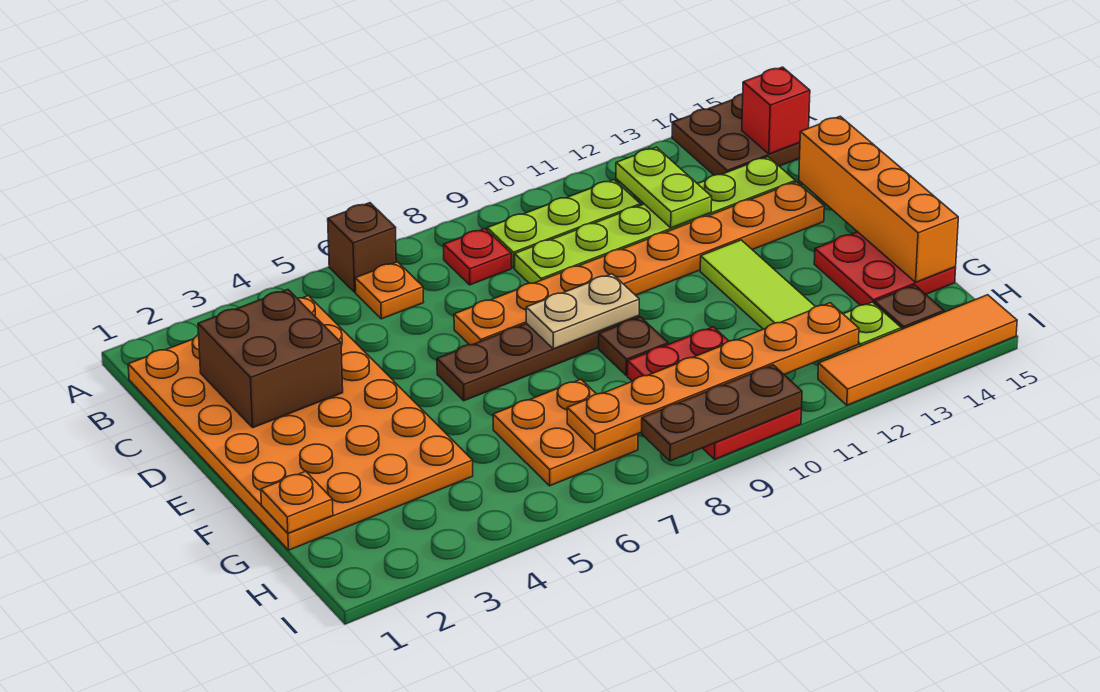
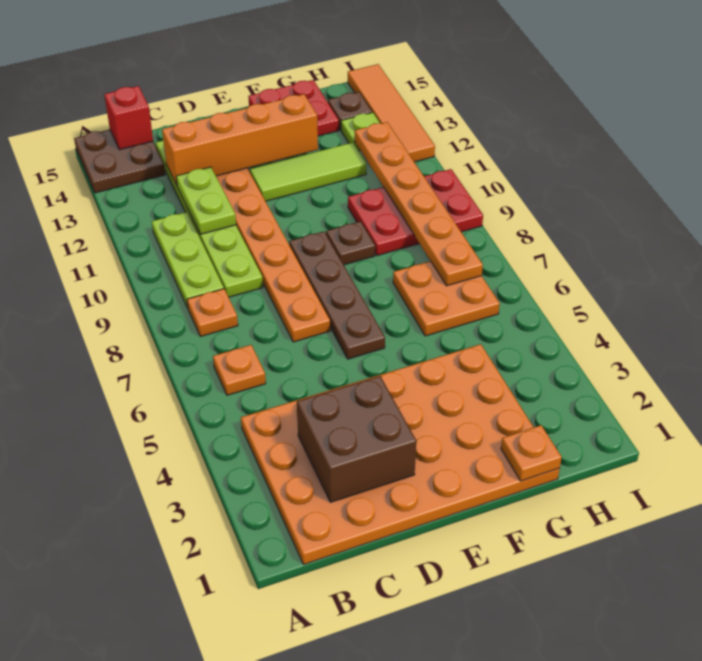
brown 1x1 brick [328,203,396,292] -> none
red 1x1 plate [444,229,511,285] -> orange 1x1 plate [187,289,238,337]
lime 1x2 plate [616,147,712,228] -> lime 1x2 plate turned to [176,167,236,234]
orange 1x4 brick [799,116,958,282] -> orange 1x4 brick moved to [162,94,318,185]
tan 1x2 plate [526,274,639,349] -> none
brown 1x3 plate [642,365,802,461] -> none

